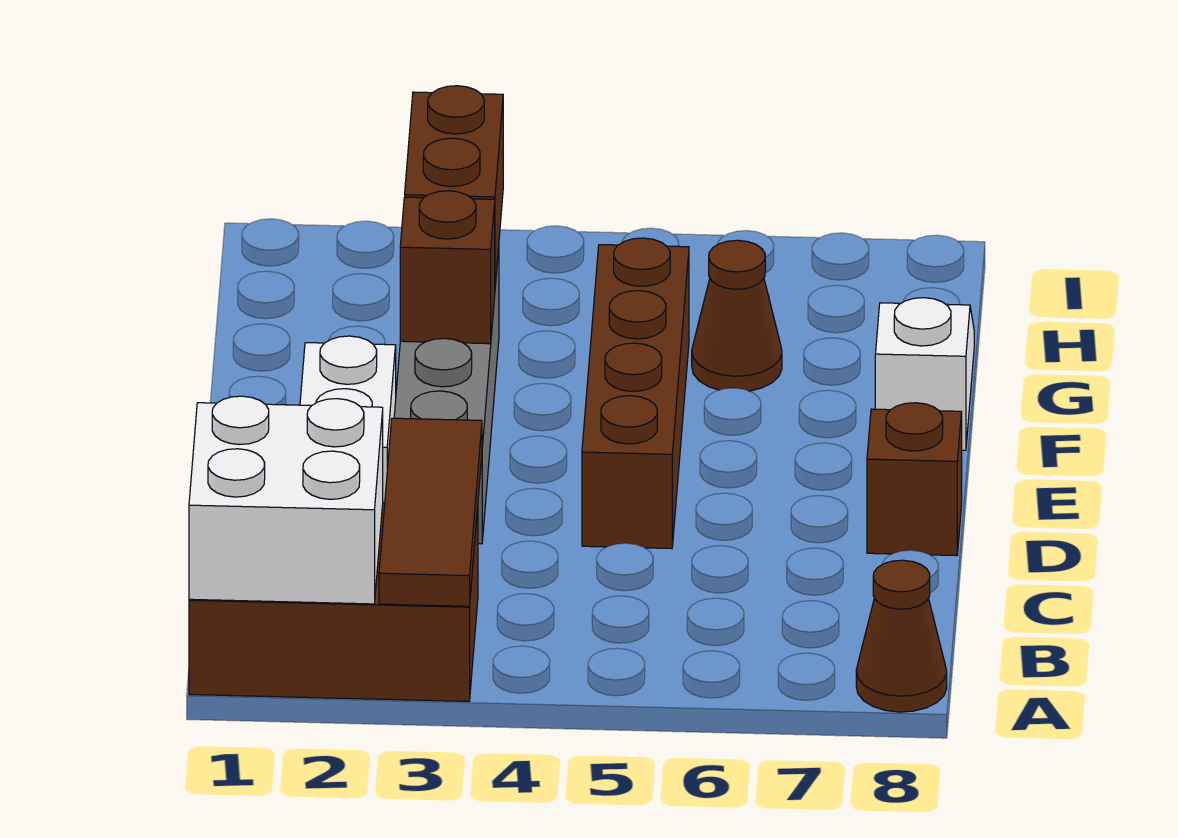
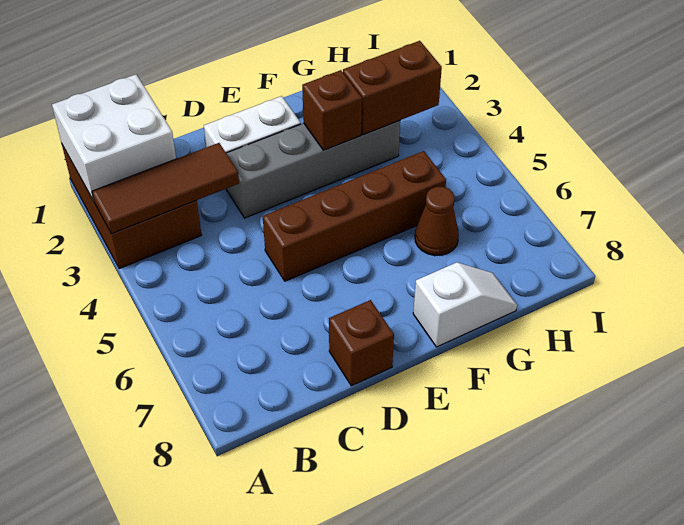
brown 1x1 cone [856,560,947,712] -> none

